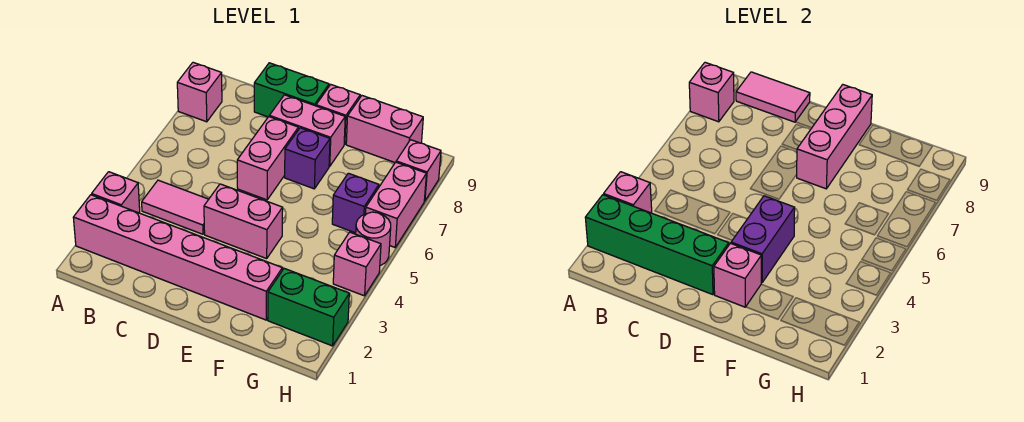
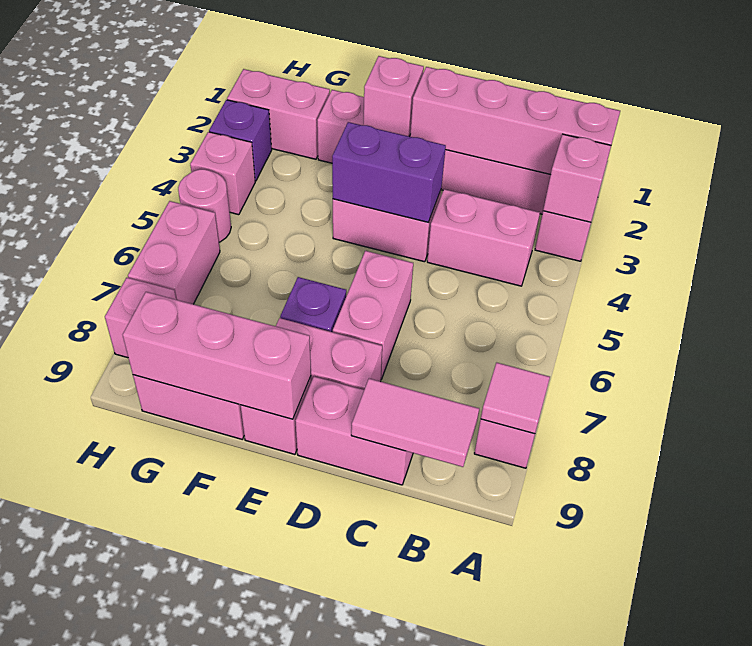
green 1x4 brick [585,195,729,295] -> pink 1x4 brick [410,67,620,175]
pink 1x1 brick [689,62,734,122] -> pink 1x1 tile [481,363,550,434]
pink 1x2 tile [142,180,209,234] -> pink 1x2 brick [427,189,540,286]
green 1x2 brick [254,63,329,117] -> pink 1x2 brick [296,376,413,485]
purple 1x2 brick [731,196,795,283] -> purple 1x2 brick turned to [332,122,446,223]
pink 1x3 brick [797,85,872,189] -> pink 1x3 brick turned to [123,292,311,419]
green 1x2 brick [268,268,349,346] -> pink 1x2 brick [227,69,330,159]
purple 1x1 brick [332,173,379,233] -> purple 1x1 brick moved to [209,100,272,181]

